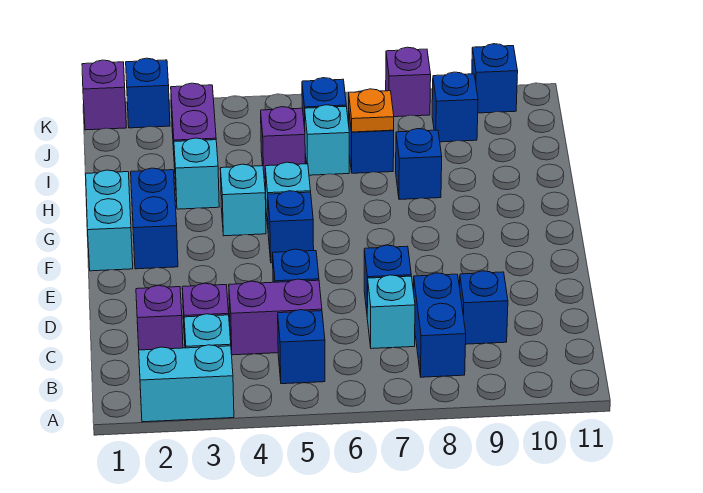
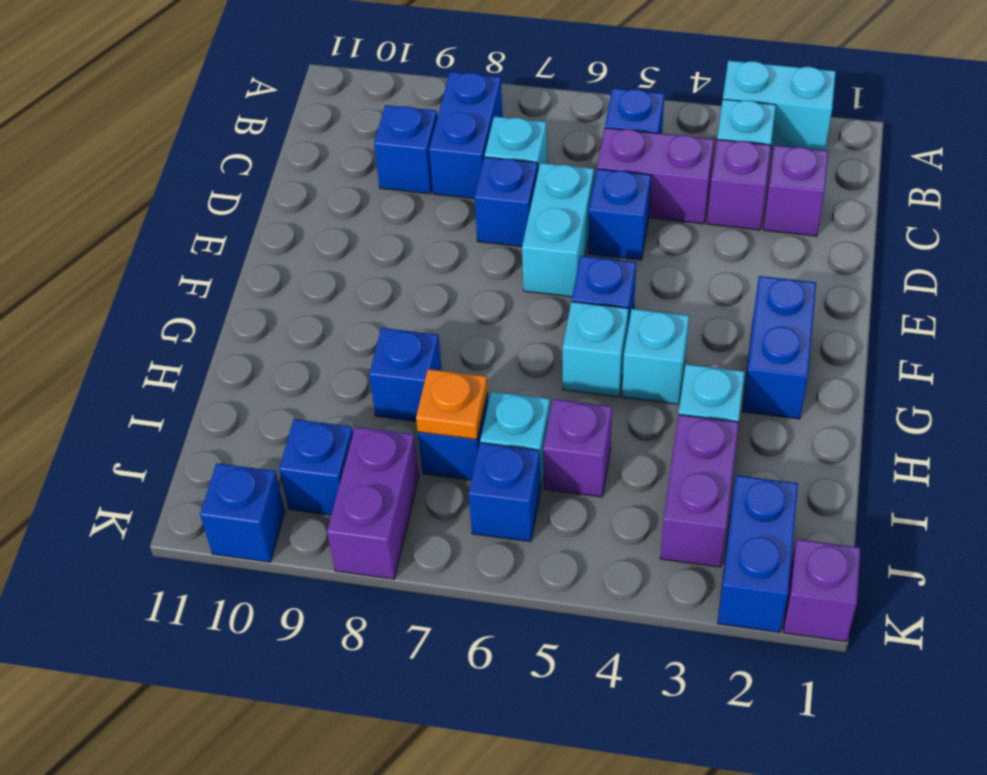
cyan 1x2 brick [86,170,133,271] -> cyan 1x2 brick moved to [522,163,594,297]
blue 1x1 brick [126,58,170,128] -> blue 1x2 brick [718,475,798,632]
purple 1x1 brick [386,47,431,117] -> purple 1x2 brick [327,427,419,579]

